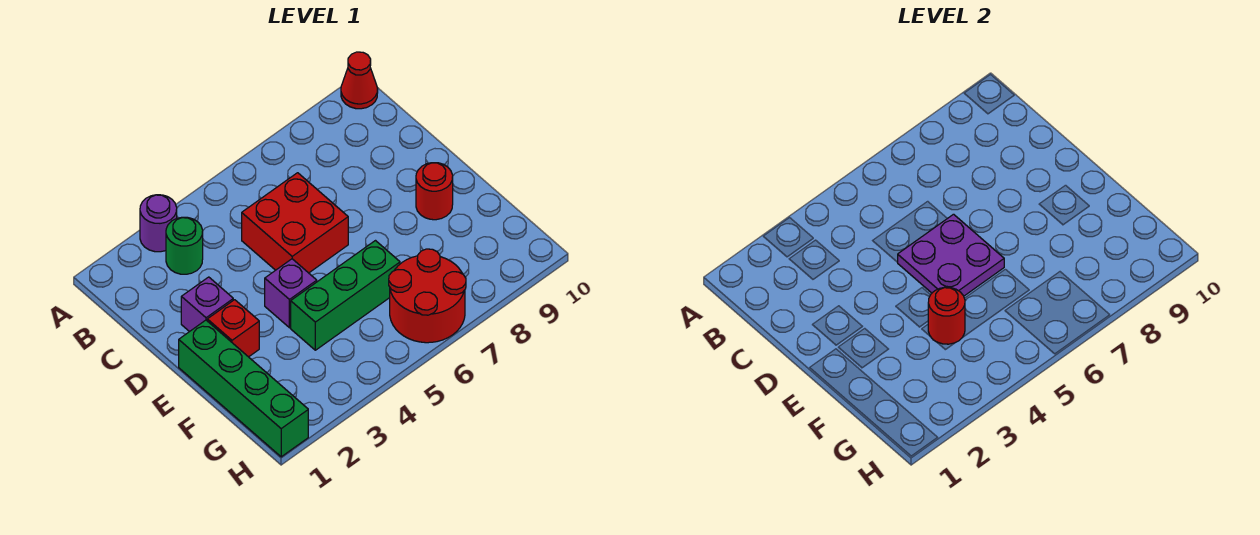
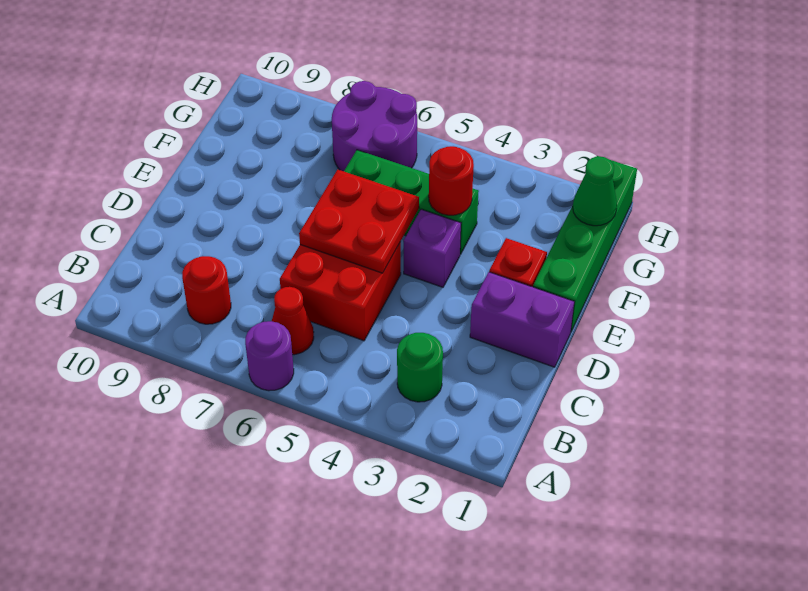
purple 1x1 round brick [140,195,177,252] -> purple 1x1 round brick moved to [245,321,294,391]
red 1x1 cone [341,52,378,109] -> red 1x1 cone moved to [272,287,314,355]
purple 1x1 brick [181,277,233,332] -> purple 1x2 brick [470,272,574,367]
purple 2x2 plate [897,214,1004,296] -> red 2x2 plate [299,170,419,273]
red 1x1 round brick [416,163,453,220] -> red 1x1 round brick moved to [182,256,231,324]
none -> green 1x1 cone [573,156,617,226]
red 2x2 round brick [389,249,466,343] -> purple 2x2 round brick [332,81,417,171]

